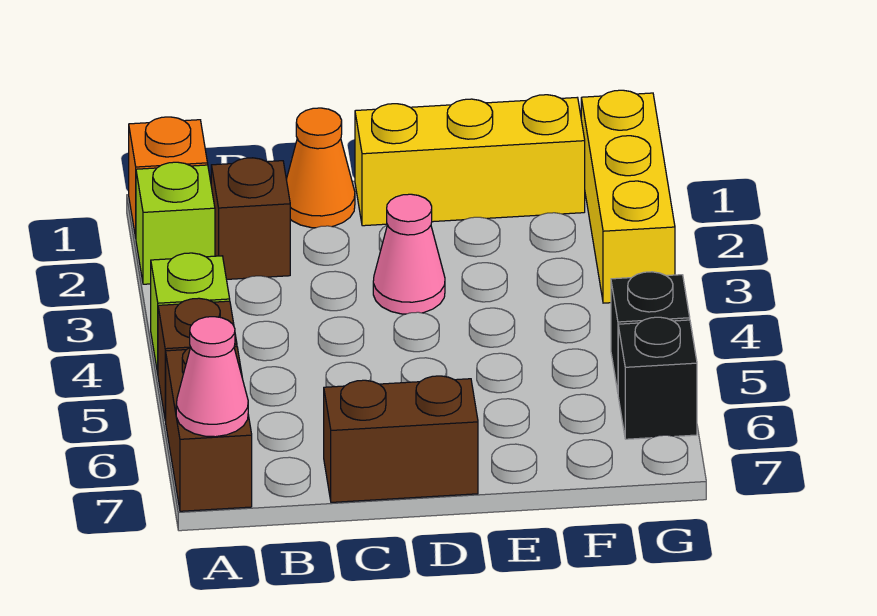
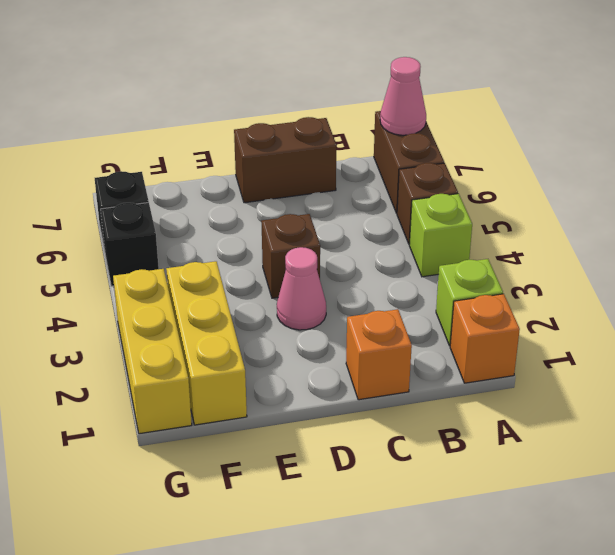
brown 1x1 brick [211,158,290,279] -> brown 1x1 brick moved to [261,214,320,298]
orange 1x1 cone [286,108,355,228] -> orange 1x1 brick [346,309,412,400]
yellow 1x3 brick [355,95,585,226] -> yellow 1x3 brick turned to [166,261,247,425]

